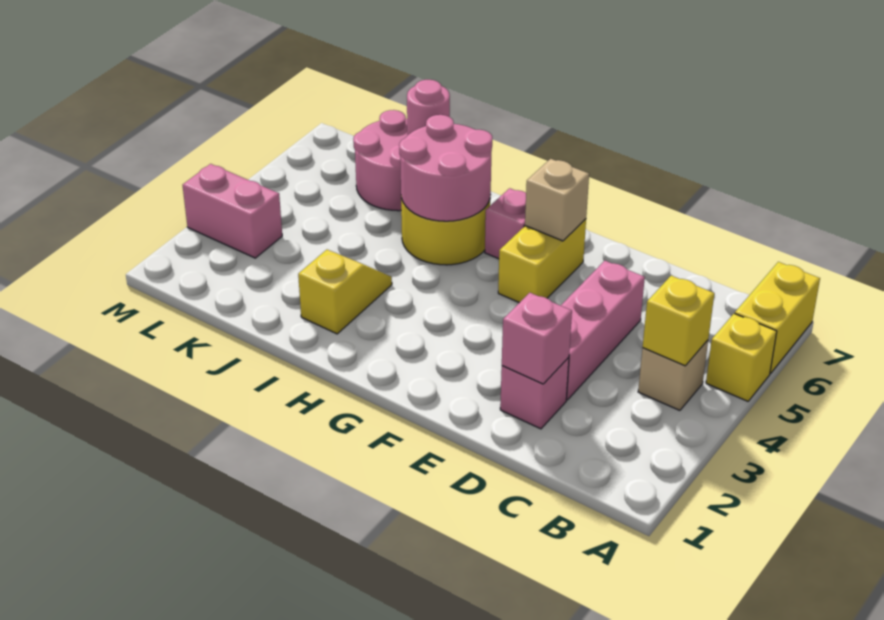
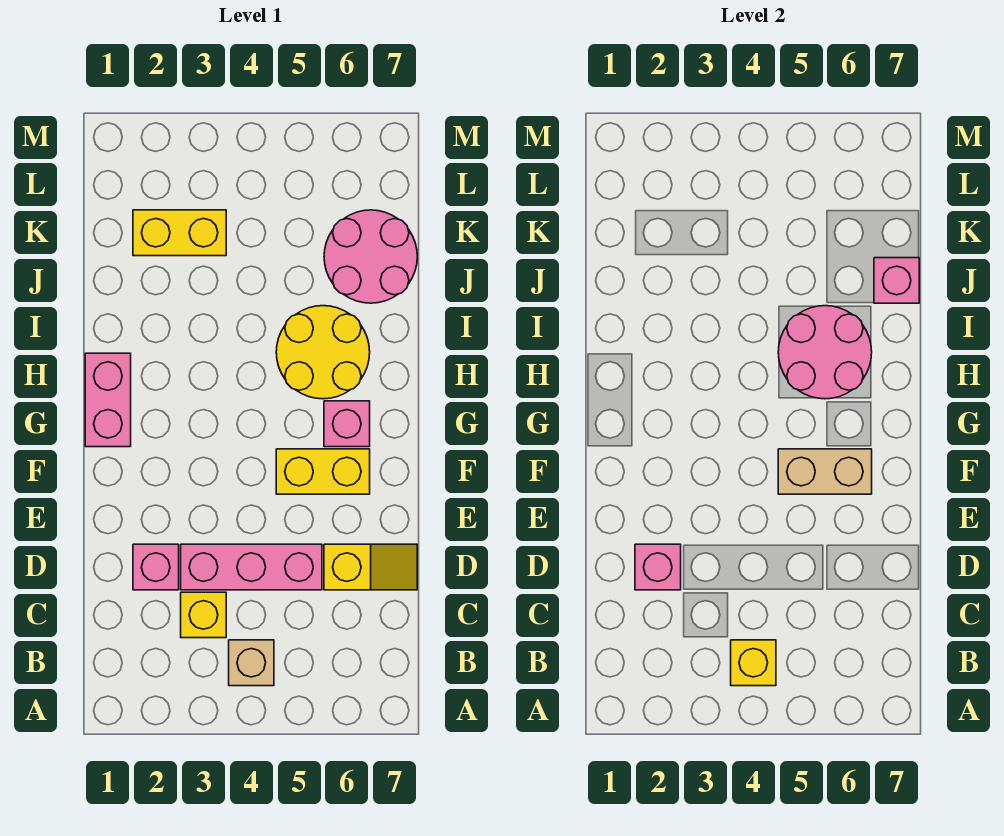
yellow 1x1 brick [706,314,777,401] -> yellow 1x1 brick moved to [181,592,226,638]
yellow 1x2 brick [735,262,820,373] -> yellow 1x2 brick moved to [133,210,226,256]
tan 1x1 brick [525,159,589,241] -> tan 1x2 brick [778,449,872,494]
yellow 1x2 slope [298,250,392,334] -> yellow 1x2 slope moved to [324,544,417,590]
pink 1x1 round brick [407,80,450,135] -> pink 1x1 brick [874,258,919,303]
pink 1x2 brick [183,164,282,258] -> pink 1x2 brick moved to [85,353,131,447]

